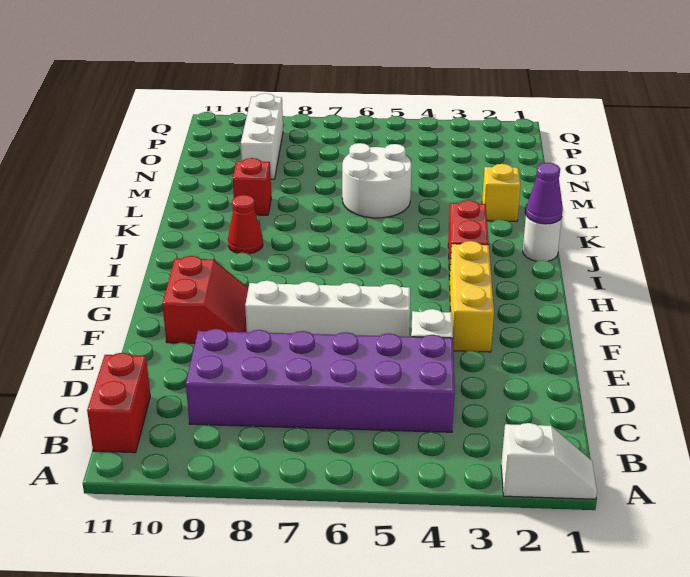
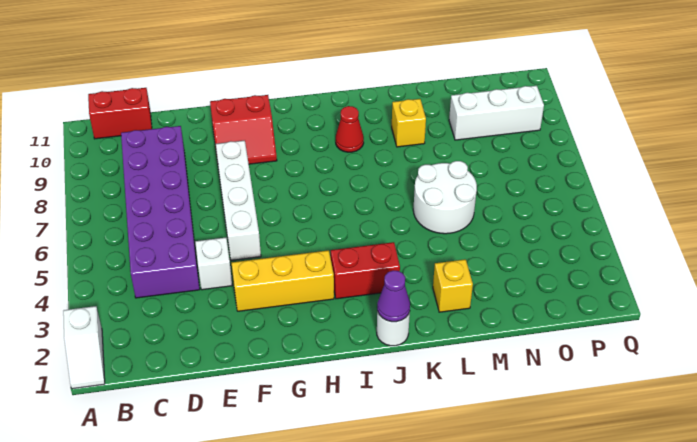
red 1x1 brick [233,158,271,215] -> yellow 1x1 brick [392,99,426,147]

